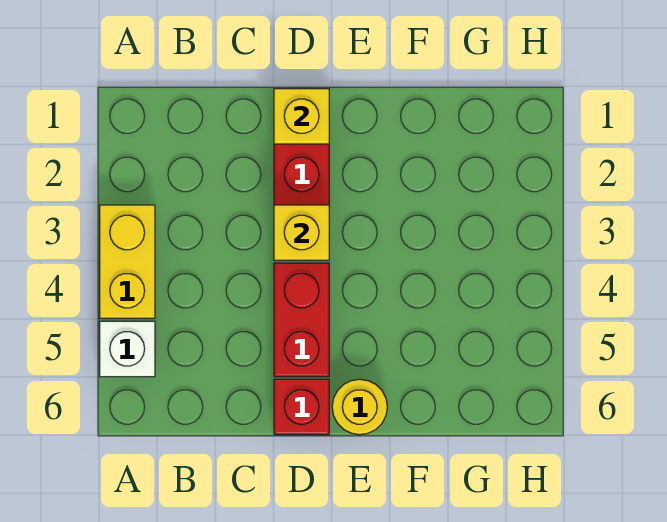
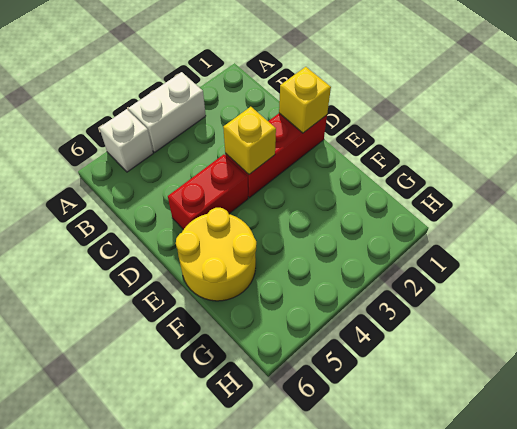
yellow 1x2 brick [100,205,155,318] -> white 1x2 brick [128,72,206,152]
red 1x1 brick [274,379,329,435] -> none
yellow 1x1 round brick [332,379,387,435] -> yellow 2x2 round brick [176,208,256,301]

